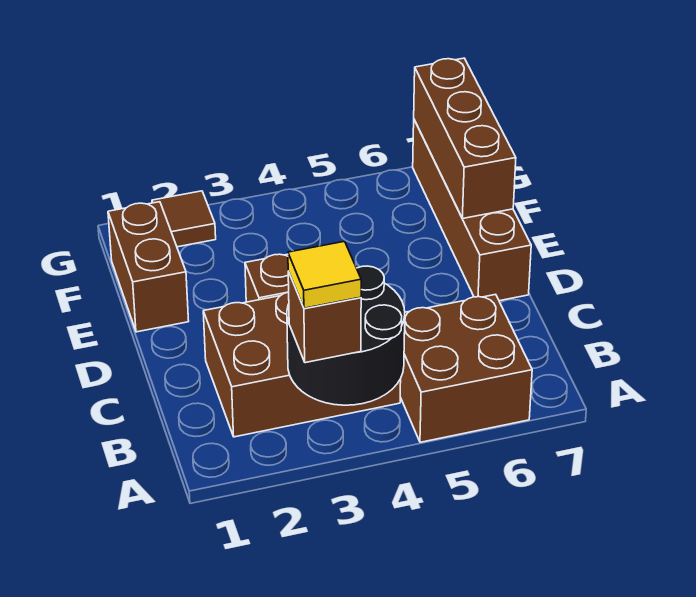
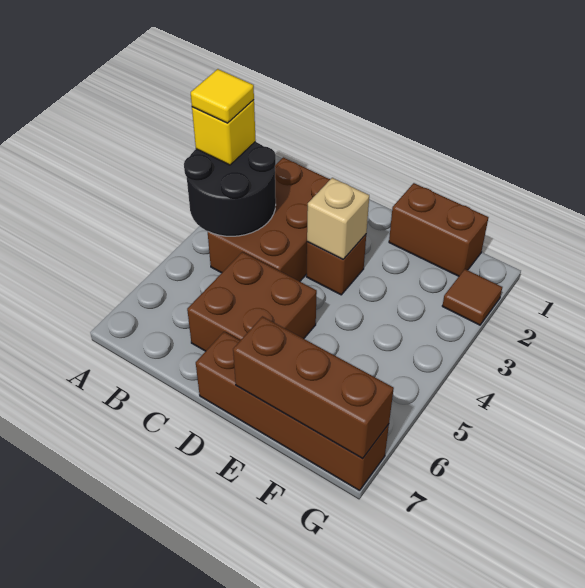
brown 1x1 brick [288,271,361,363] -> yellow 1x1 brick [192,100,256,165]
brown 2x2 brick [400,294,532,442] -> brown 2x2 brick moved to [187,252,317,351]
none -> tan 1x1 brick [307,178,369,259]

